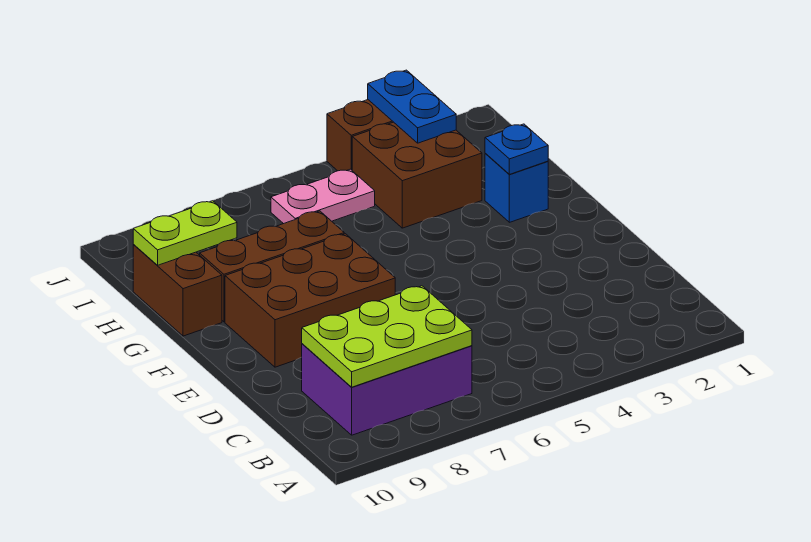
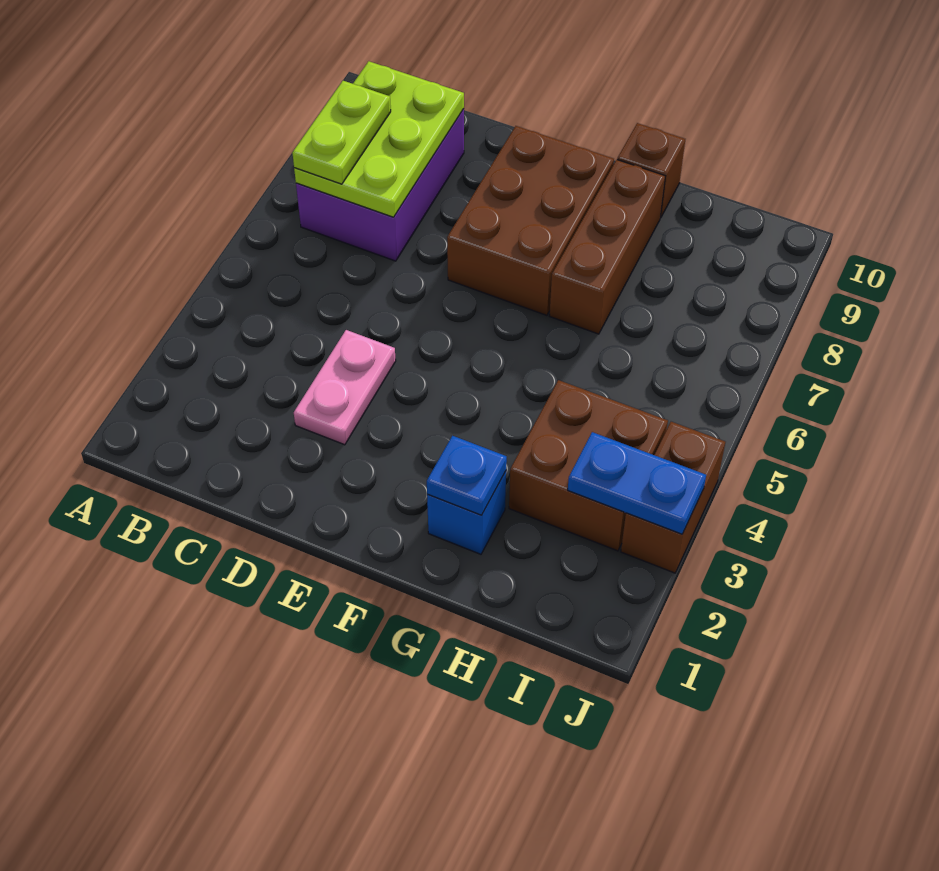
brown 1x2 brick [133,245,222,336] -> brown 1x1 brick [617,123,685,218]
lime 1x2 plate [133,201,237,265] -> lime 1x2 plate moved to [292,81,391,184]
pink 1x2 plate [271,169,375,224] -> pink 1x2 plate moved to [294,330,396,445]

